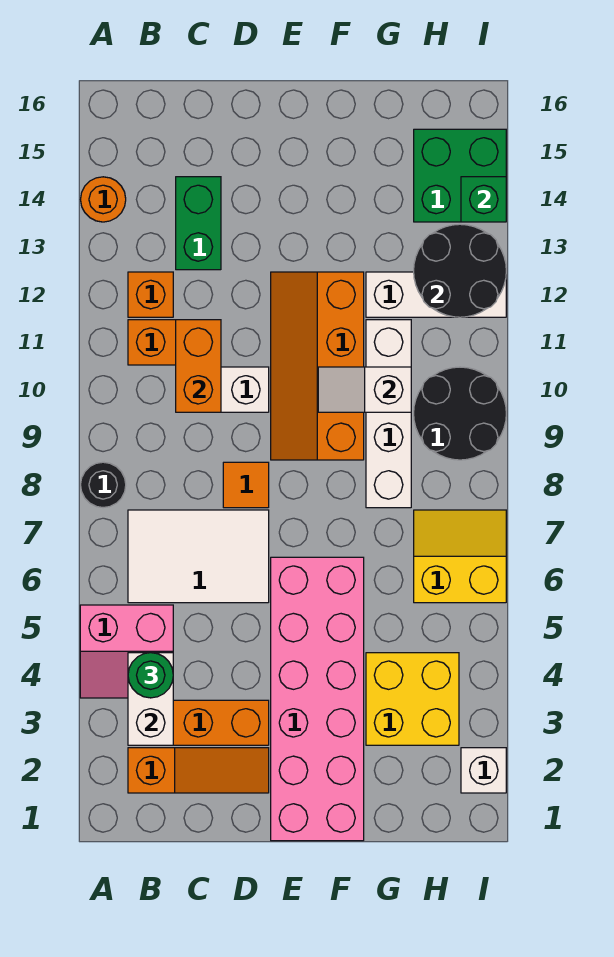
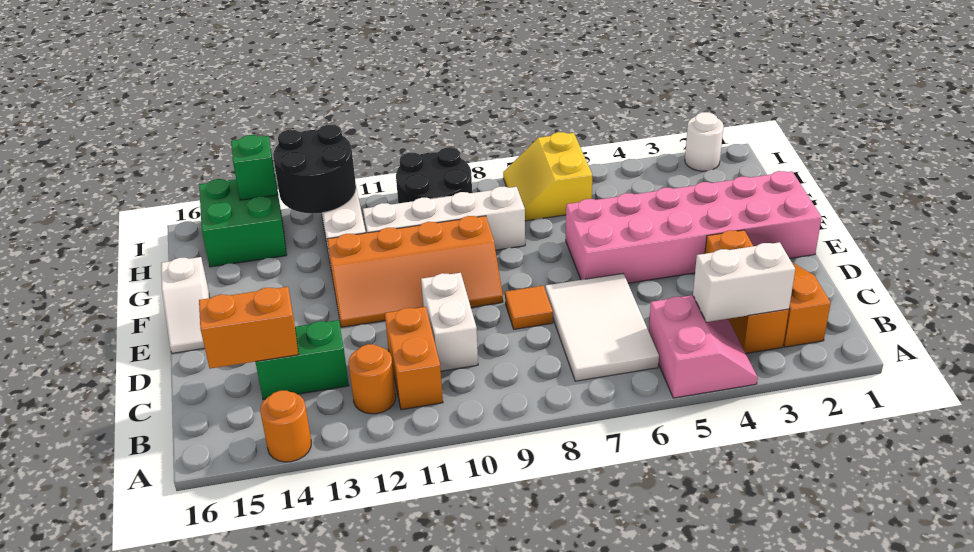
black 1x1 round brick [81,462,126,508] -> none
green 1x1 round brick [128,653,173,698] -> none
orange 1x1 brick [128,272,173,317] -> orange 1x1 round brick [349,344,396,414]
orange 1x2 brick [176,320,221,412] -> orange 1x2 brick moved to [199,287,299,369]
white 1x2 slope [318,367,411,412] -> white 1x2 slope moved to [161,257,210,353]
yellow 2x2 brick [366,653,459,745] -> none
white 1x1 brick [461,748,506,793] -> white 1x1 round brick [685,112,724,171]

